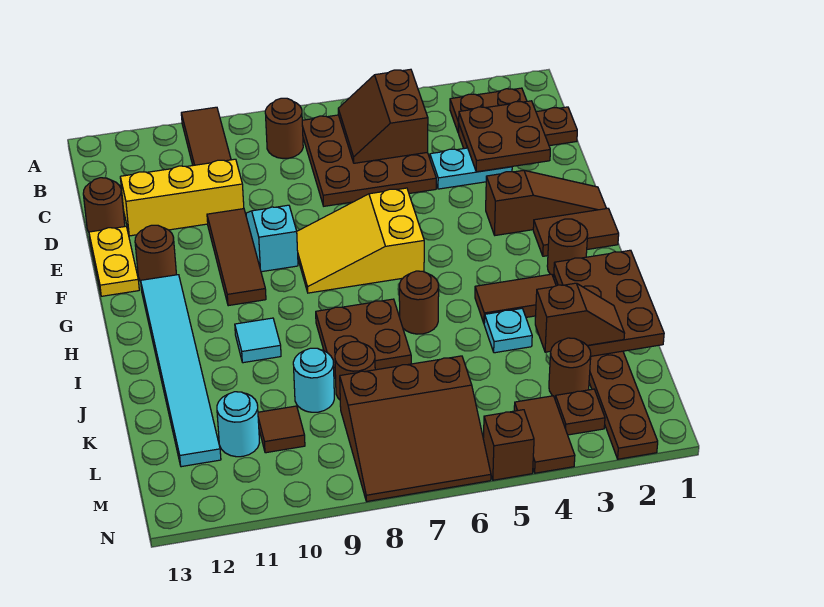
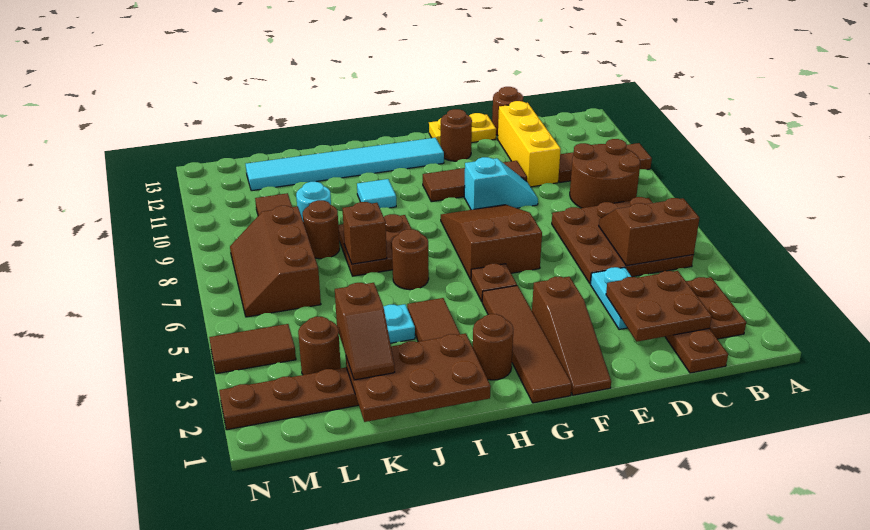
brown 1x1 round brick [265,98,303,159] -> brown 2x2 round brick [570,139,640,208]
yellow 2x3 slope [297,188,424,293] -> brown 2x3 slope [441,205,542,280]
brown 1x2 tile [533,208,619,256] -> brown 1x4 tile [482,286,572,403]
brown 3x3 slope [340,356,491,501] -> brown 2x3 slope [230,206,321,317]
cyan 1x1 round brick [217,392,259,457] -> none
brown 1x1 plate [555,389,605,435] -> brown 1x1 plate moved to [471,264,517,301]
brown 1x1 brick [483,410,534,480] -> brown 1x1 brick moved to [342,202,387,264]

